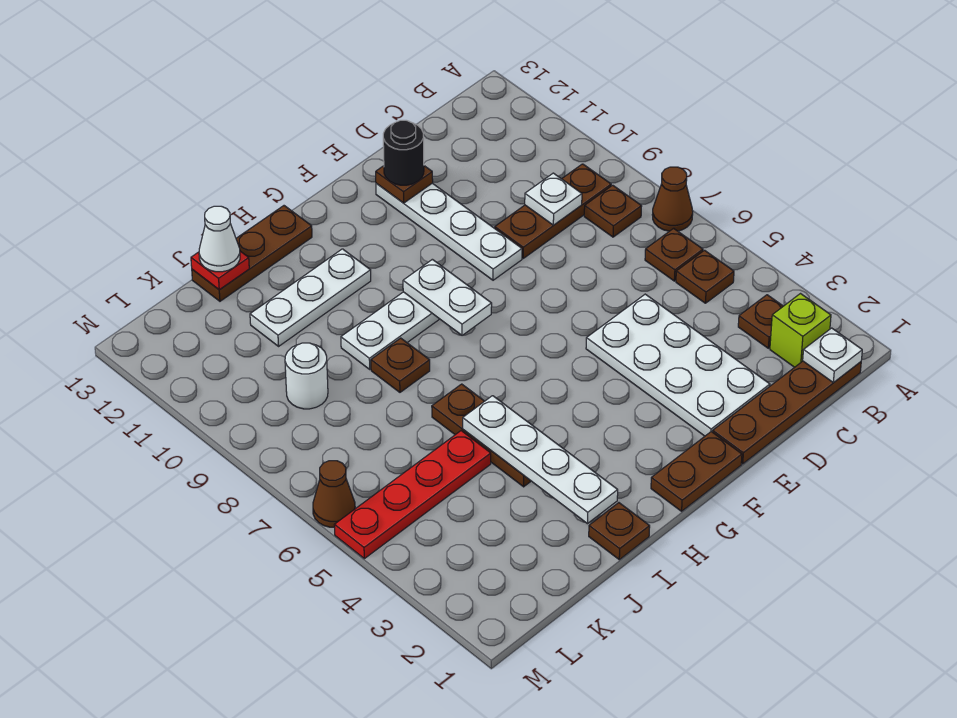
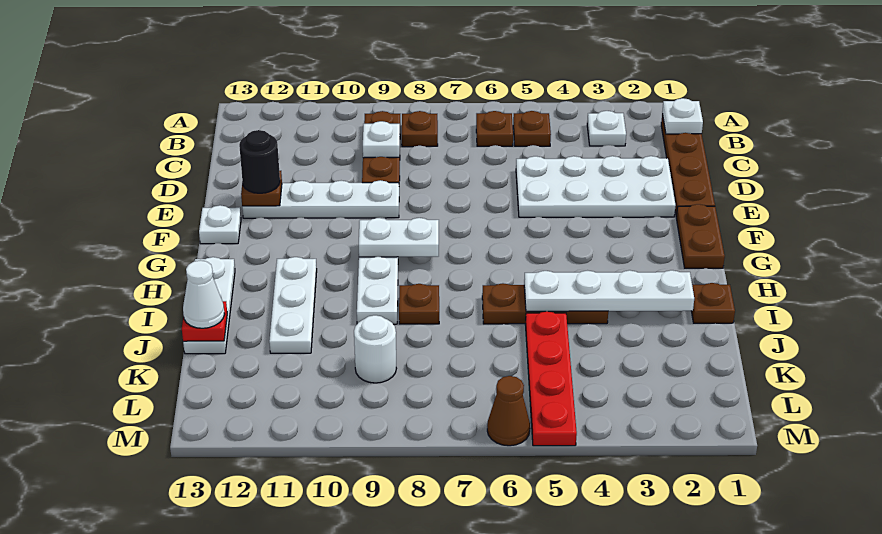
brown 1x1 cone [652,167,693,231] -> none
lime 1x1 brick [770,294,831,367] -> none
brown 1x1 plate [738,295,783,348] -> white 1x1 plate [587,111,626,146]
none -> white 1x1 plate [199,205,241,244]
brown 1x3 plate [192,206,312,301] -> white 1x3 plate [183,257,235,354]

